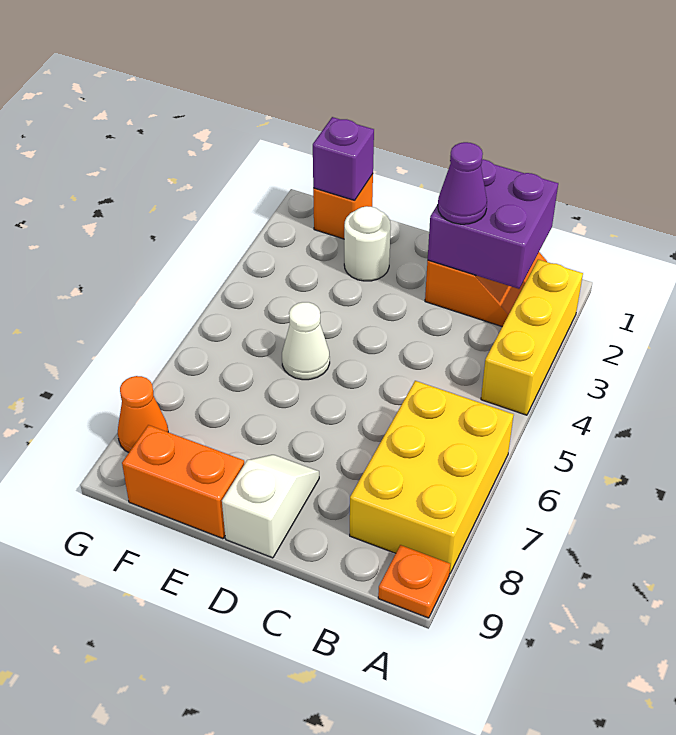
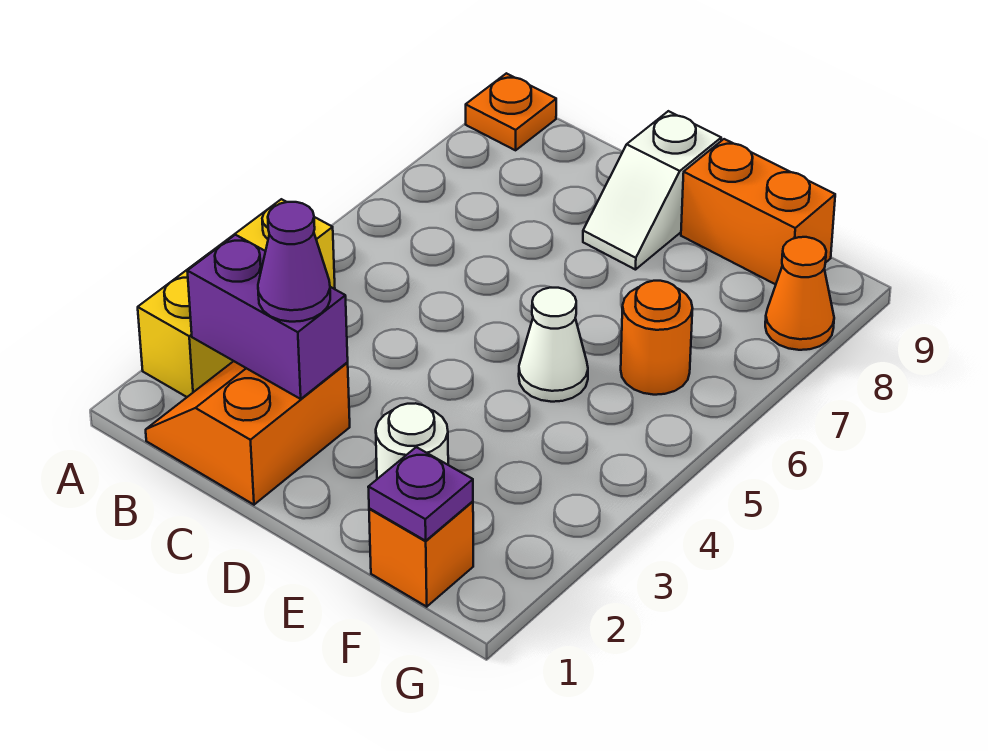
yellow 2x3 brick [350,381,514,574] -> none
purple 2x2 brick [428,159,558,289] -> purple 1x2 brick [187,235,348,399]
purple 1x1 brick [313,117,374,200] -> purple 1x1 plate [368,447,473,541]
none -> orange 1x1 round brick [621,281,693,395]

